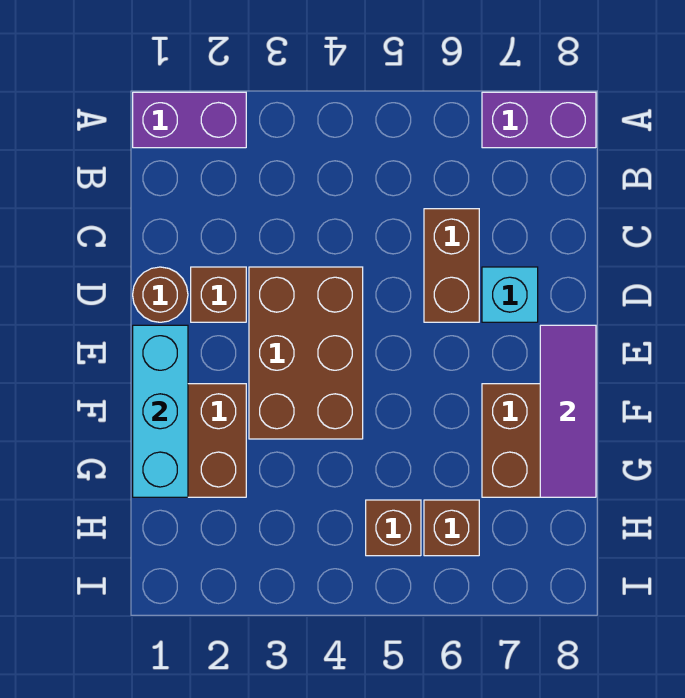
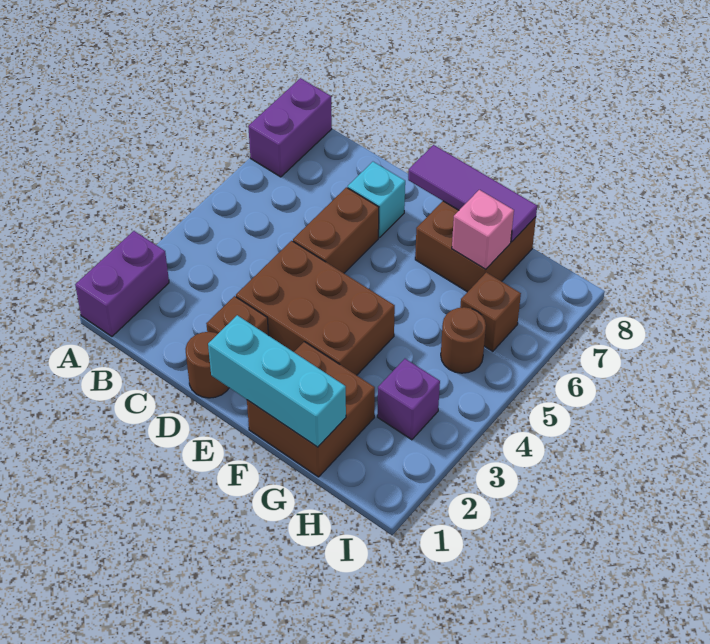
brown 1x2 brick [424,209,479,322] -> brown 1x2 brick turned to [293,187,379,273]
none -> pink 1x1 brick [452,190,514,269]
none -> purple 1x1 brick [377,359,440,440]
brown 1x1 brick [366,500,421,556] -> brown 1x1 round brick [441,307,486,373]

